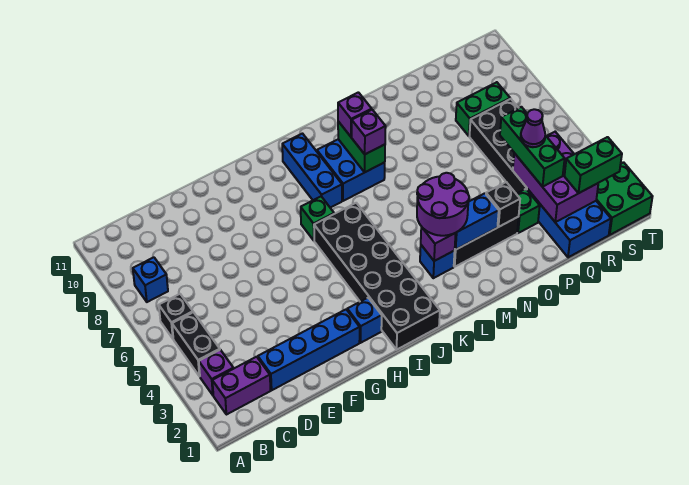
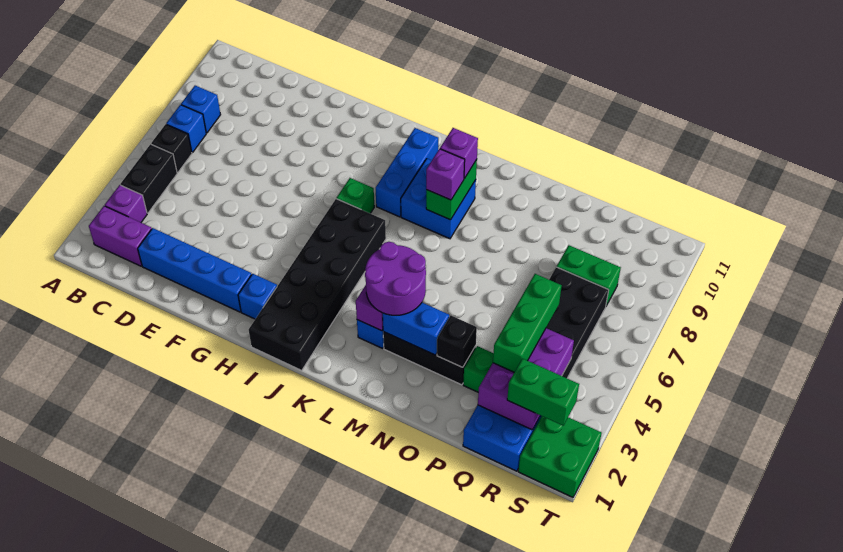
none -> blue 1x1 brick [166,105,206,153]
purple 1x1 cone [521,109,545,147] -> none

